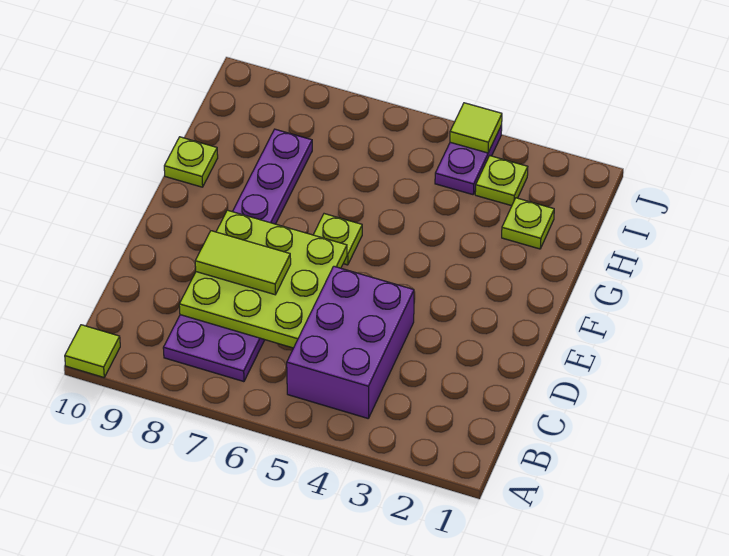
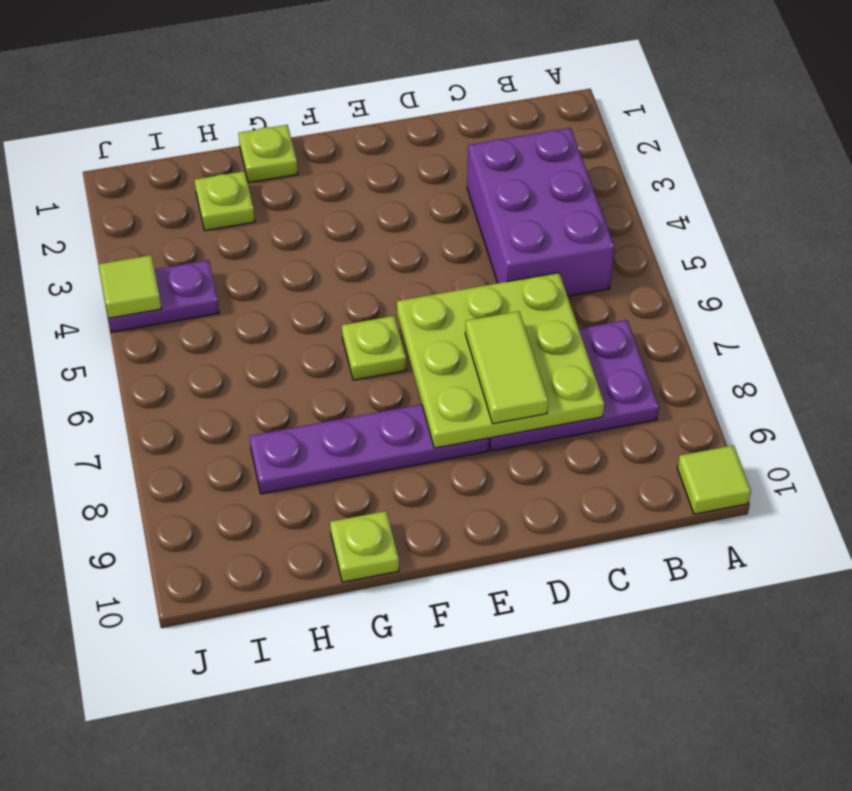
purple 2x3 brick [287,266,414,418] -> purple 2x3 brick turned to [467,128,614,296]
lime 1x1 plate [475,156,528,206] -> lime 1x1 plate moved to [238,125,298,183]

